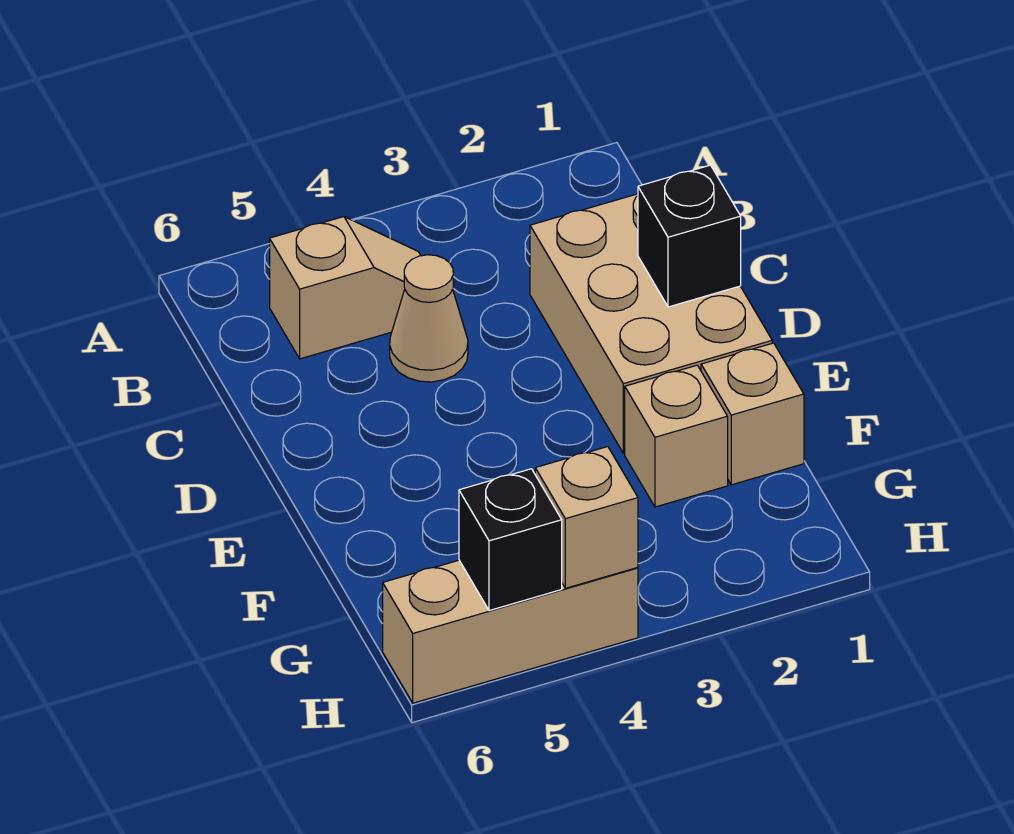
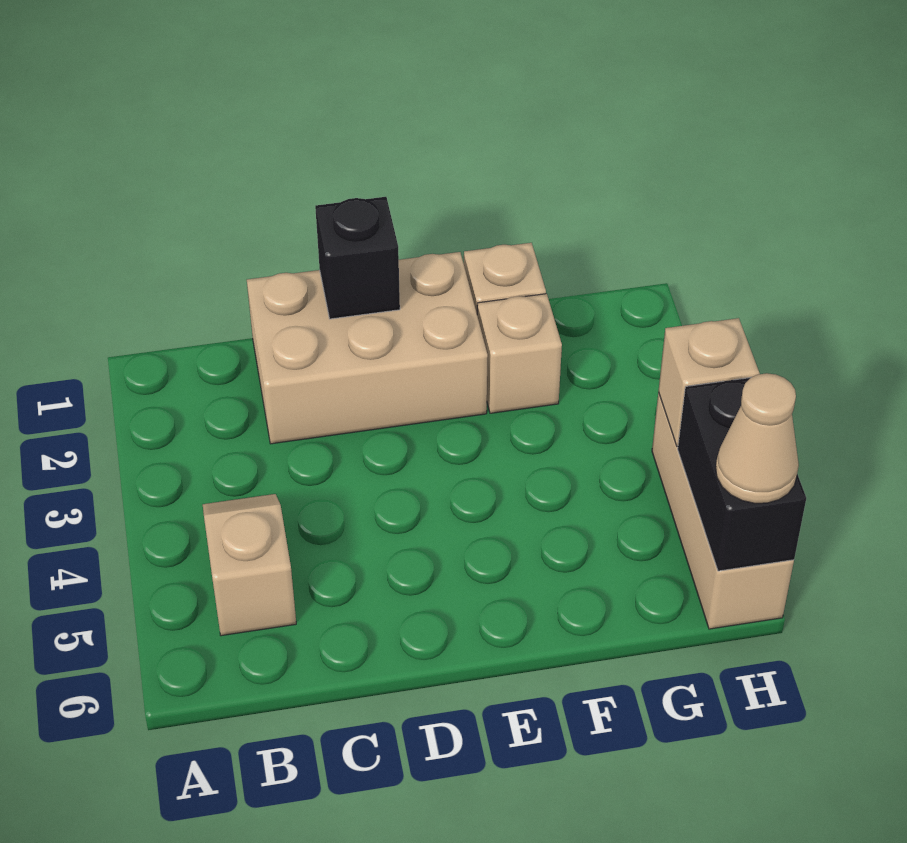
tan 1x1 cone [390,255,468,382] -> tan 1x1 cone moved to [716,373,799,503]
black 1x1 brick [459,469,562,611] -> black 1x2 brick [678,378,806,571]

